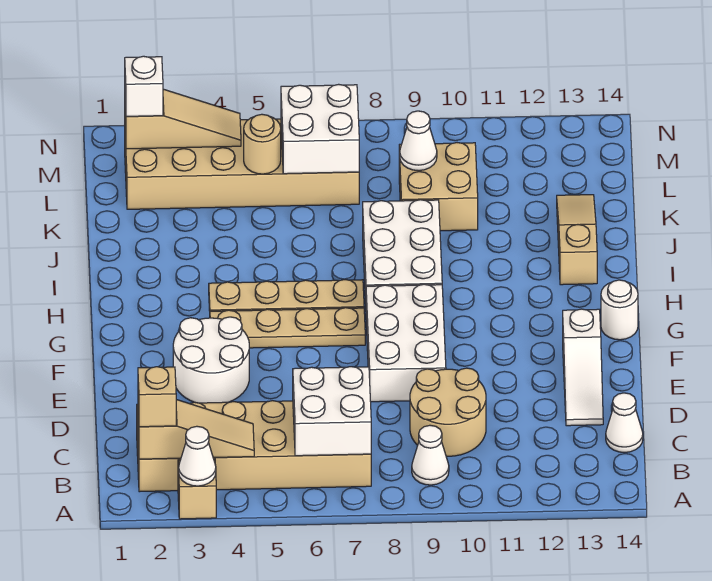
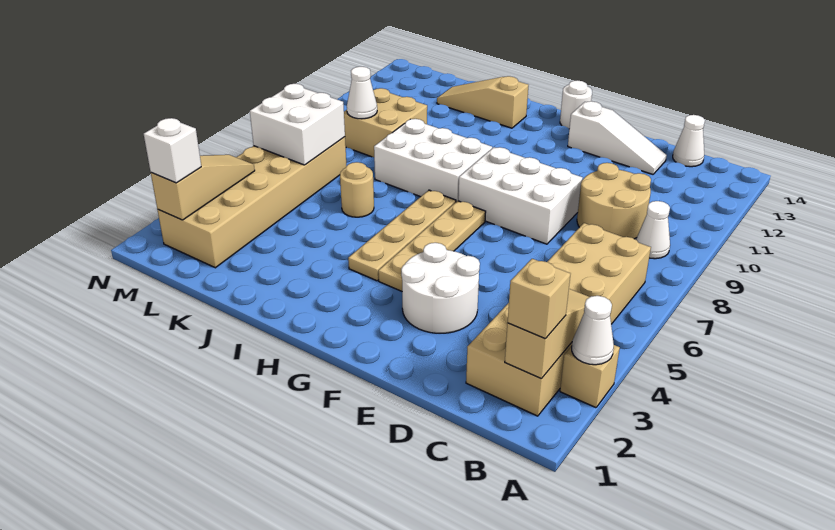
white 2x2 brick [293,367,371,456] -> none
tan 1x1 round brick [244,114,281,174] -> tan 1x1 round brick moved to [340,162,374,217]

